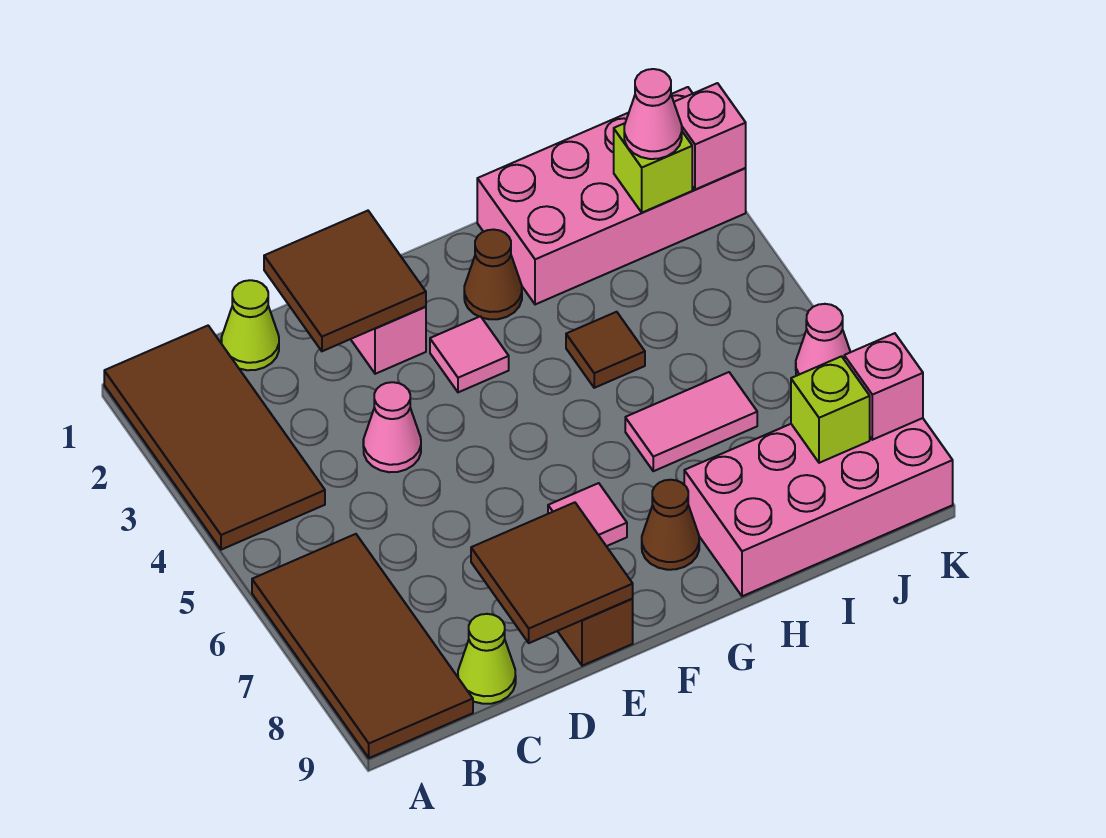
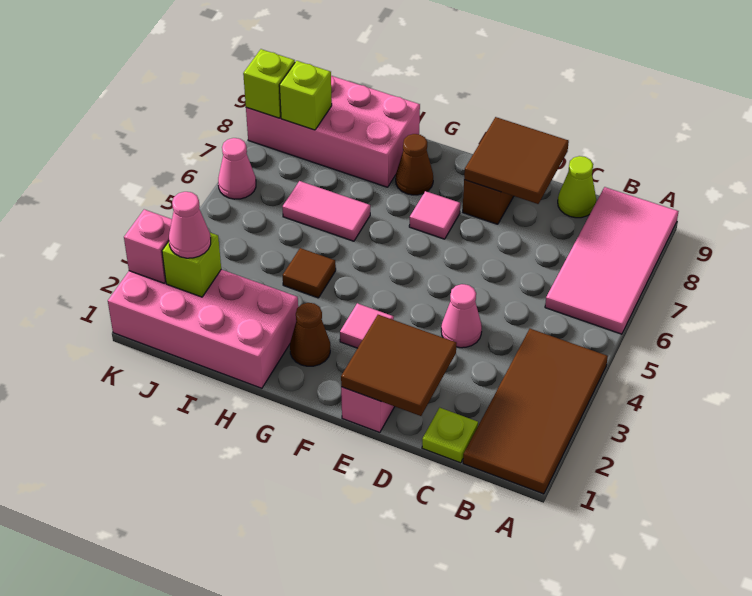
brown 2x4 tile [252,534,473,758] -> pink 2x4 tile [545,187,679,334]
lime 1x1 cone [221,280,279,370] -> lime 1x1 plate [422,408,478,463]
pink 1x1 brick [844,333,923,440] -> lime 1x1 brick [243,49,295,118]

